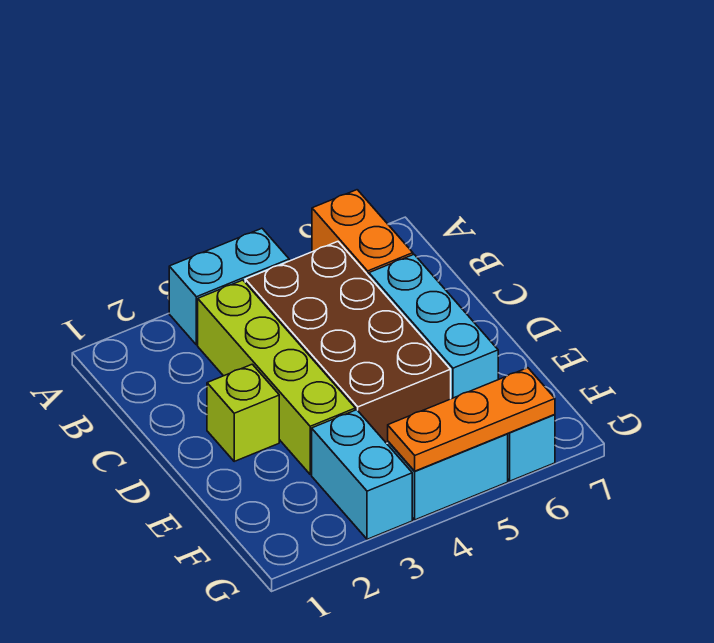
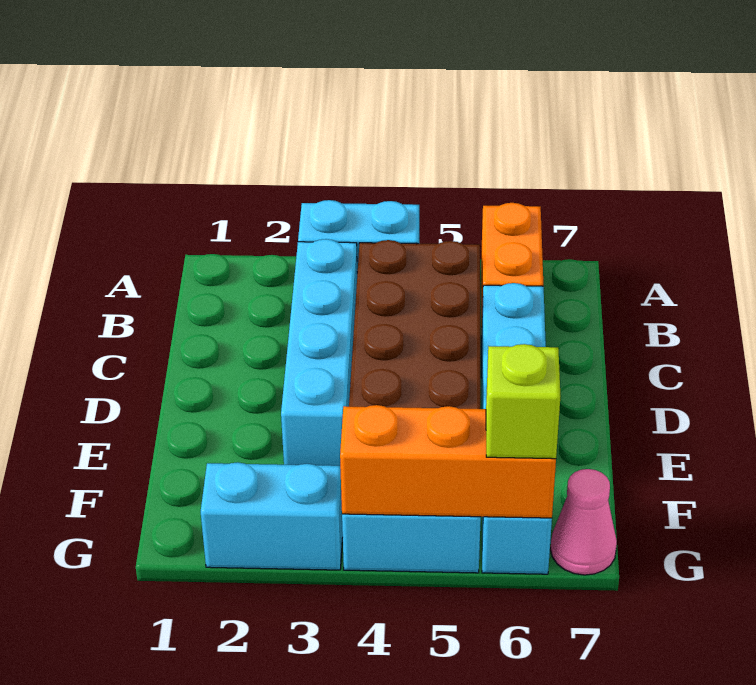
lime 1x4 brick [198,280,355,474] -> cyan 1x4 brick [281,239,357,466]
lime 1x1 brick [207,364,279,461] -> lime 1x1 brick moved to [486,344,560,459]
cyan 1x2 brick [312,410,412,539] -> cyan 1x2 brick turned to [201,462,343,570]
orange 1x3 plate [388,368,555,471] -> orange 1x3 brick [340,405,556,518]
none -> pink 1x1 cone [551,469,617,575]

